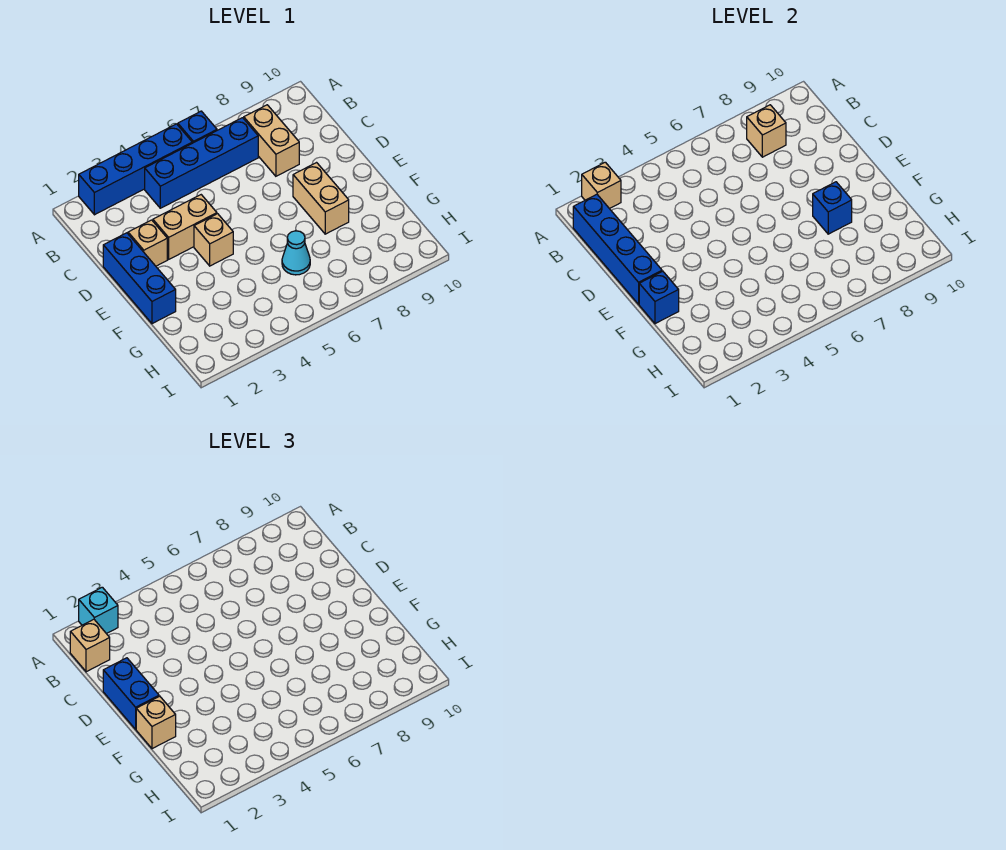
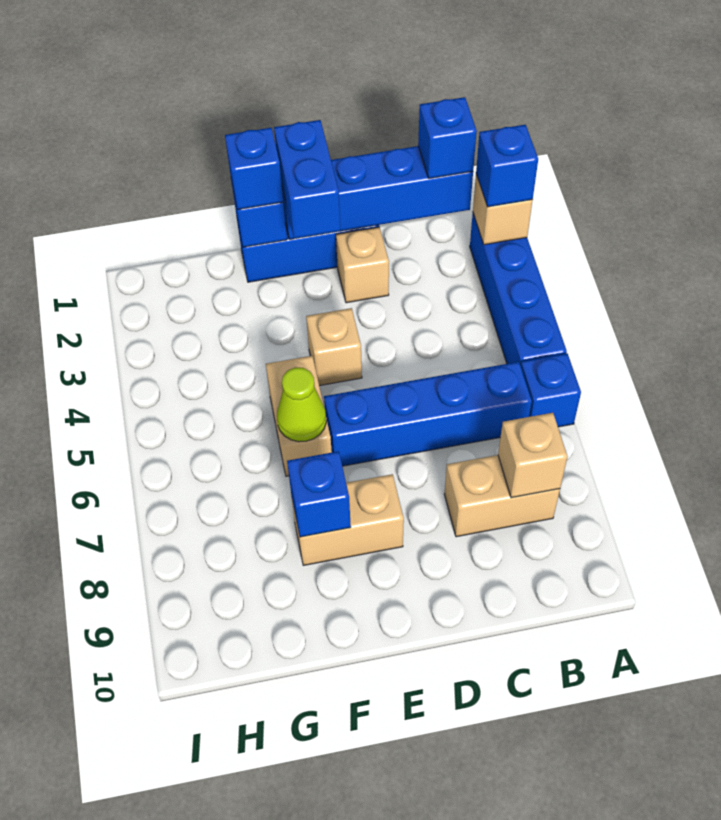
cyan 1x1 brick [79,587,118,634] -> blue 1x1 brick [476,125,538,207]
tan 1x1 brick [70,619,110,672] -> blue 1x1 brick [418,97,477,179]
blue 1x4 brick [145,118,258,208] -> blue 1x4 brick turned to [324,362,532,466]
blue 1x2 brick [103,658,159,729] -> blue 1x2 brick turned to [274,120,340,239]
tan 1x2 brick [153,195,217,259] -> tan 1x2 brick moved to [266,356,332,476]
tan 1x1 brick [136,696,176,749] -> blue 1x1 brick [225,128,283,210]
none -> lime 1x1 cone [277,367,326,442]
cyan 1x1 cone [282,231,310,275] -> none

